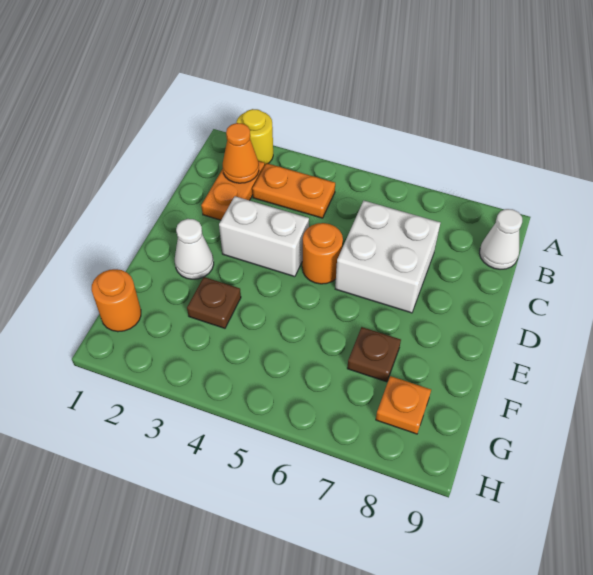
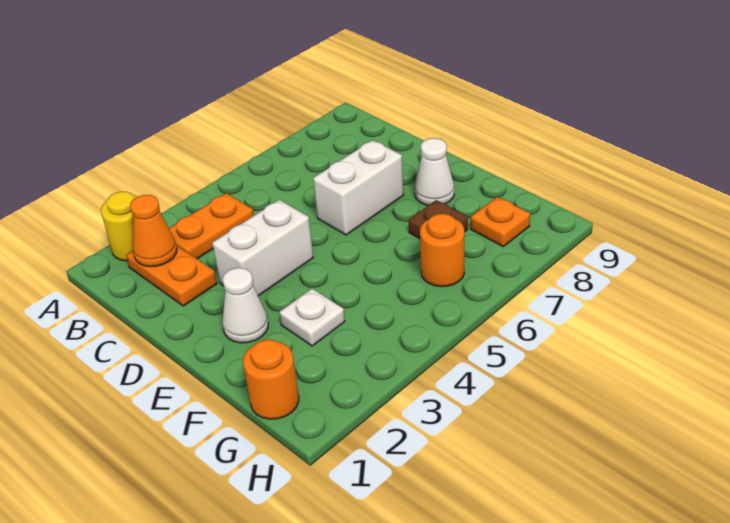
white 1x1 cone [480,209,522,269] -> white 1x1 cone moved to [415,138,454,205]
white 2x2 brick [335,201,440,313] -> white 1x2 brick [313,140,404,235]
orange 1x1 round brick [302,223,343,284] -> orange 1x1 round brick moved to [420,214,464,287]
brown 1x1 plate [187,277,241,328] -> white 1x1 plate [279,289,345,346]

